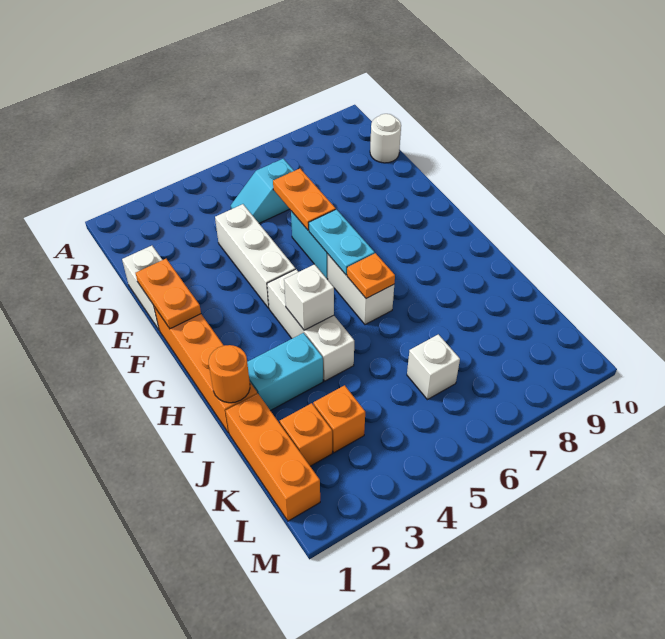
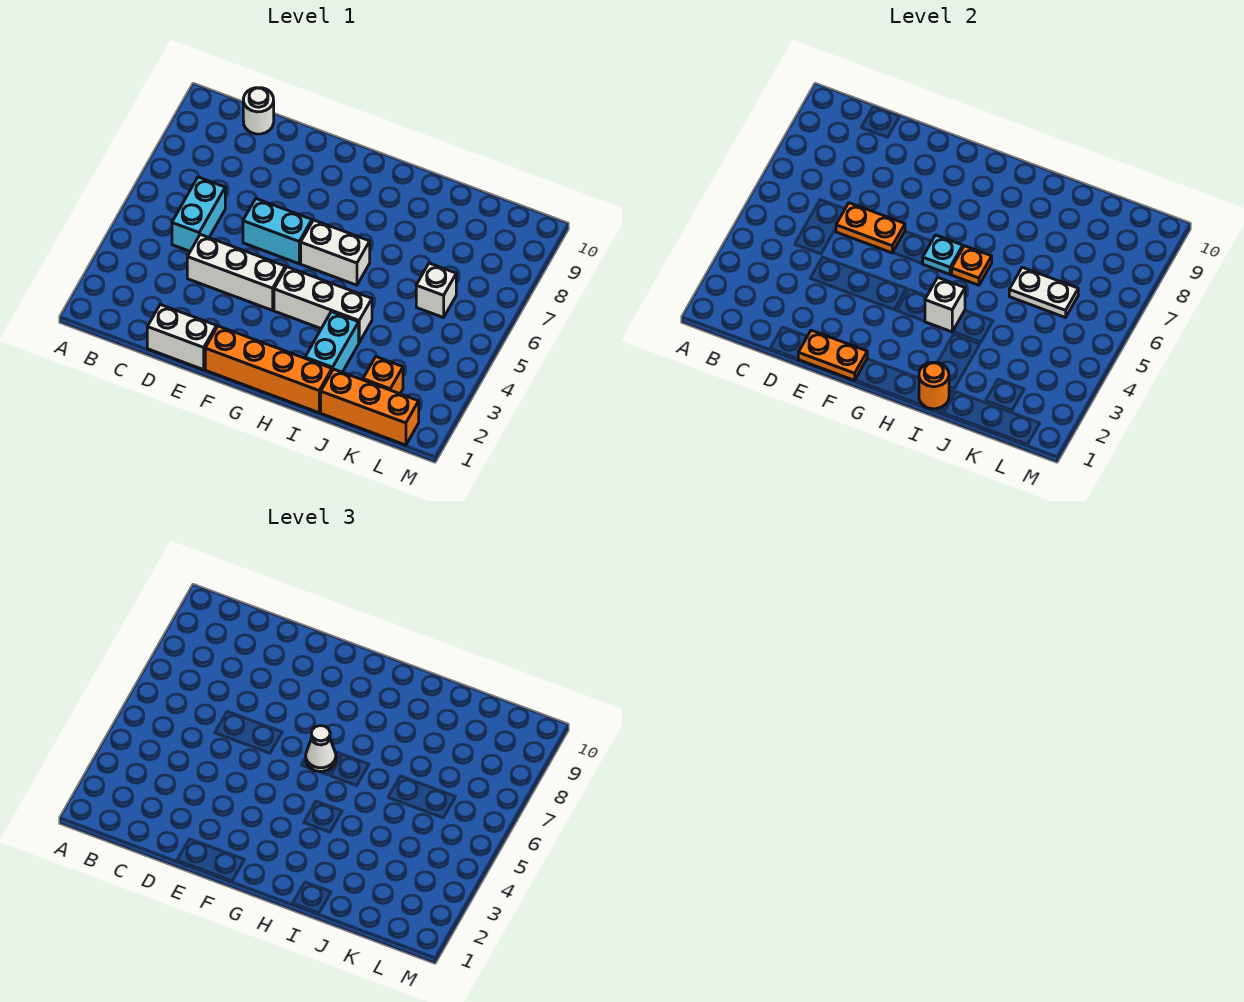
cyan 1x2 slope [231,159,294,223] -> cyan 1x2 brick [172,177,225,251]
cyan 1x2 plate [309,209,375,275] -> cyan 1x1 plate [923,235,963,274]
none -> white 1x1 cone [306,726,336,771]
none -> white 1x2 plate [1009,267,1078,318]
orange 1x1 brick [313,385,365,453] -> none

